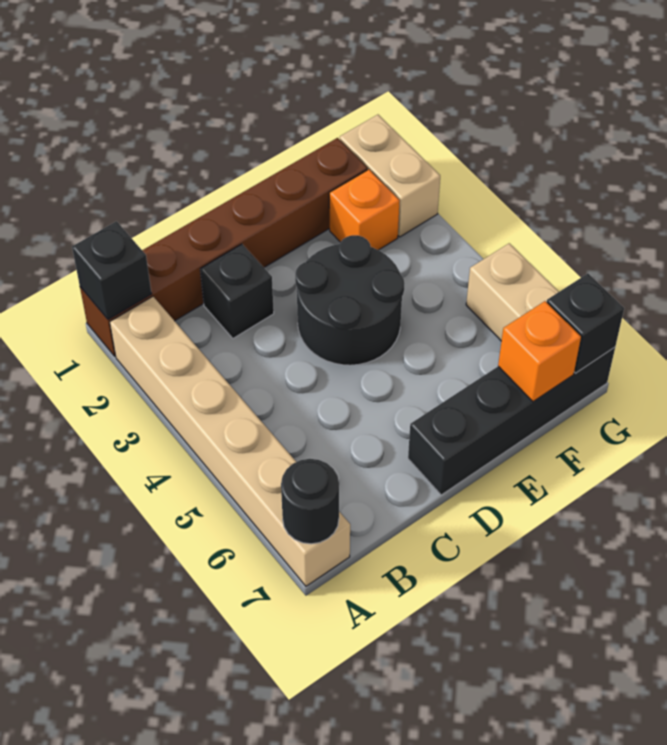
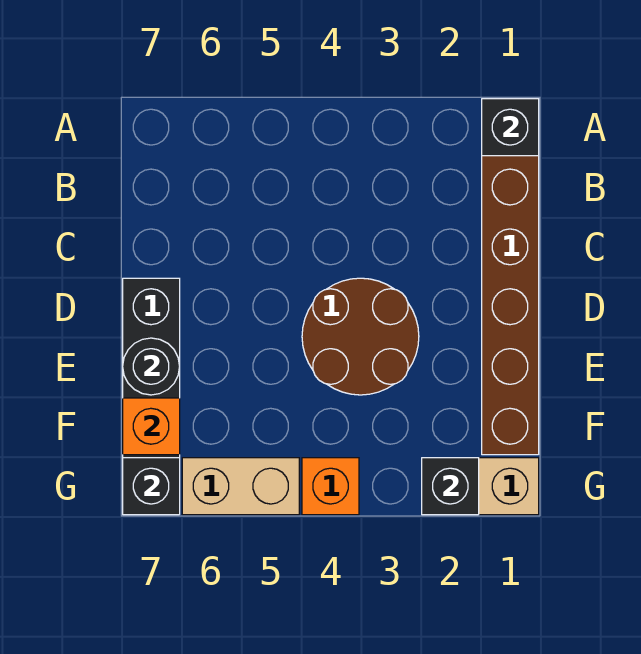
tan 1x6 brick [110,297,350,586] -> none
black 1x1 round brick [281,459,339,544] -> black 1x1 round brick moved to [123,338,180,395]
black 1x1 brick [200,244,274,338] -> black 1x1 brick moved to [422,458,479,515]
black 2x2 round brick [295,235,404,365] -> brown 2x2 round brick [302,278,419,395]
orange 1x1 brick [329,170,400,250] -> orange 1x1 brick moved to [302,458,359,515]

